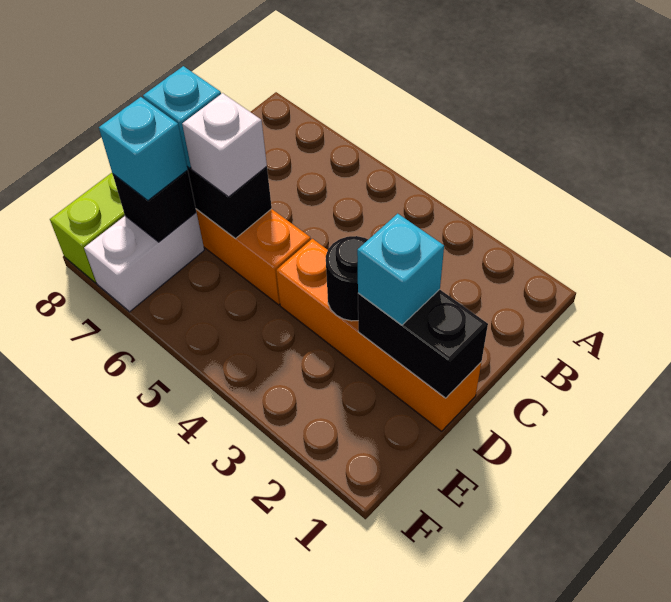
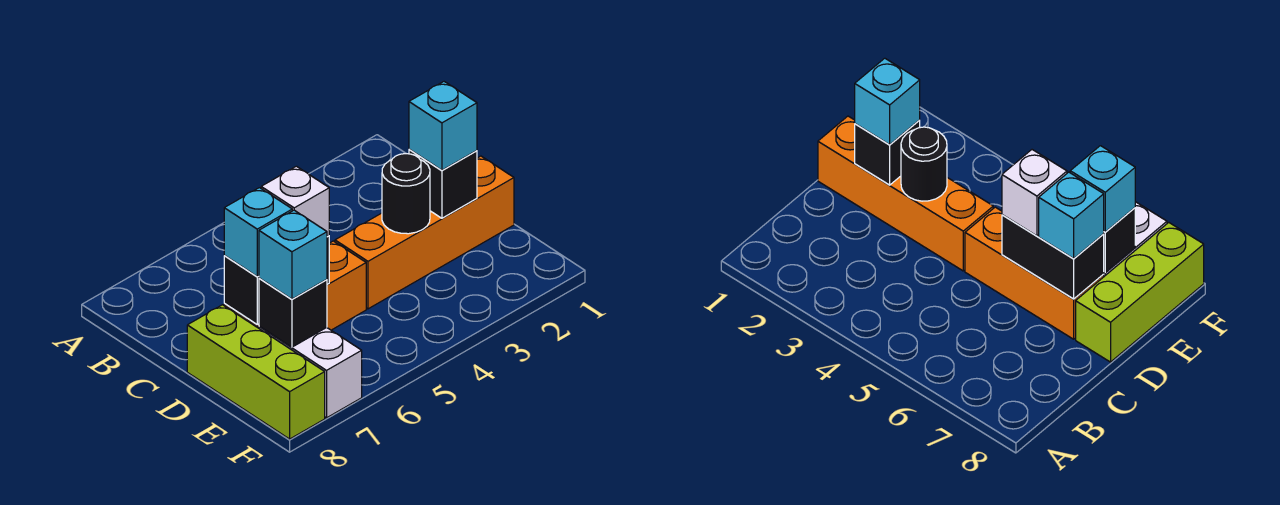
black 1x2 brick [358,289,488,398] -> black 1x1 brick [409,149,477,218]

